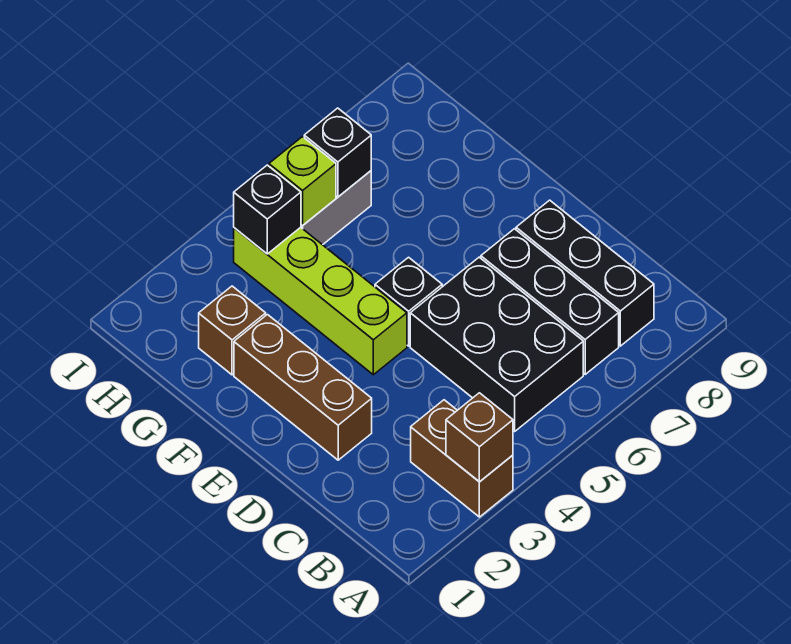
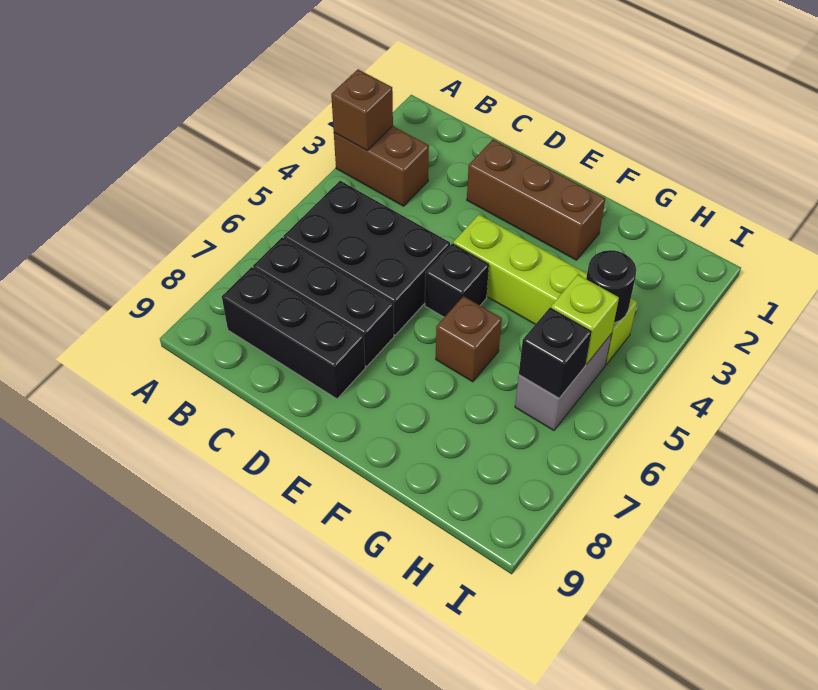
brown 1x1 brick [199,286,266,375] -> brown 1x1 brick moved to [436,296,502,382]
black 1x1 brick [234,165,301,254] -> black 1x1 round brick [586,250,636,323]

